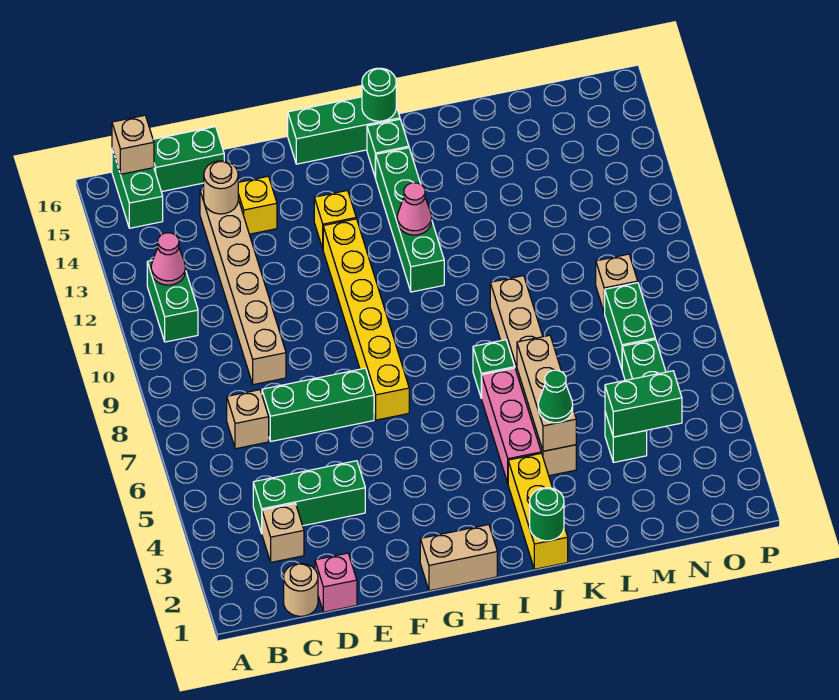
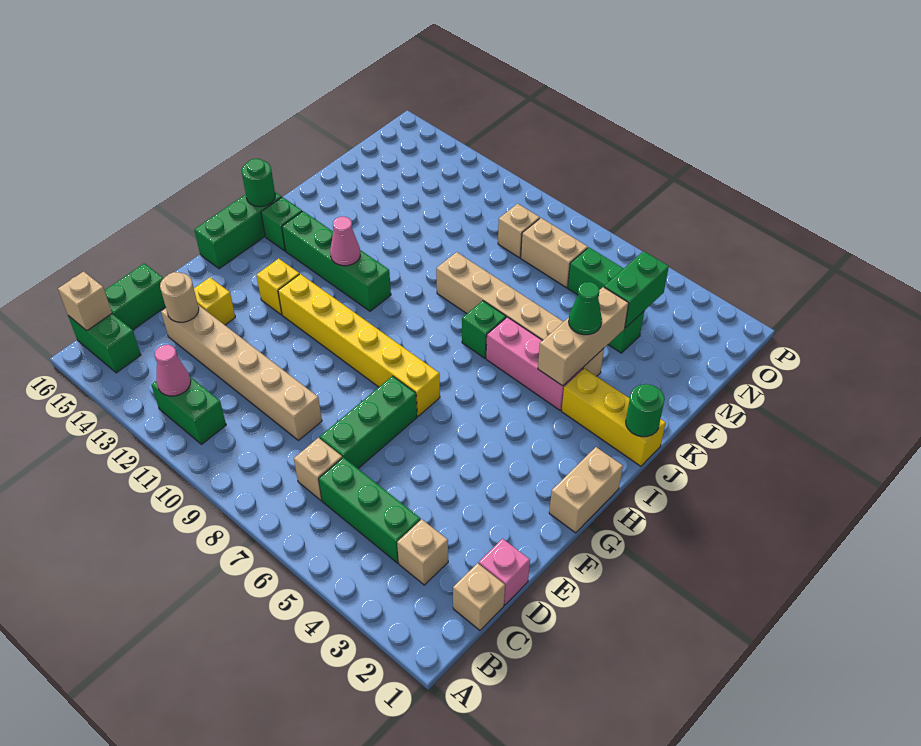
tan 1x1 round brick [284,563,318,616] -> tan 1x1 brick [453,563,505,630]
green 1x3 brick [253,461,365,533] -> green 1x3 brick turned to [319,457,421,563]
tan 1x3 brick [517,335,576,451] -> tan 1x3 brick turned to [538,287,629,386]
green 1x2 brick [605,283,655,369] -> tan 1x2 brick [521,218,588,288]

